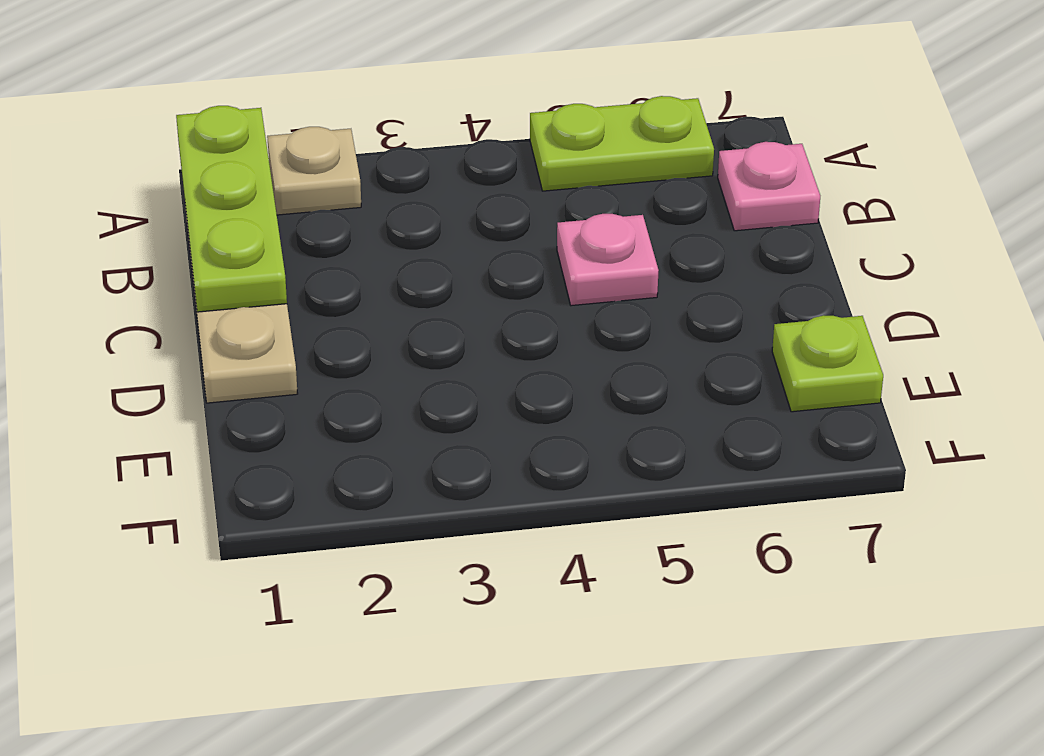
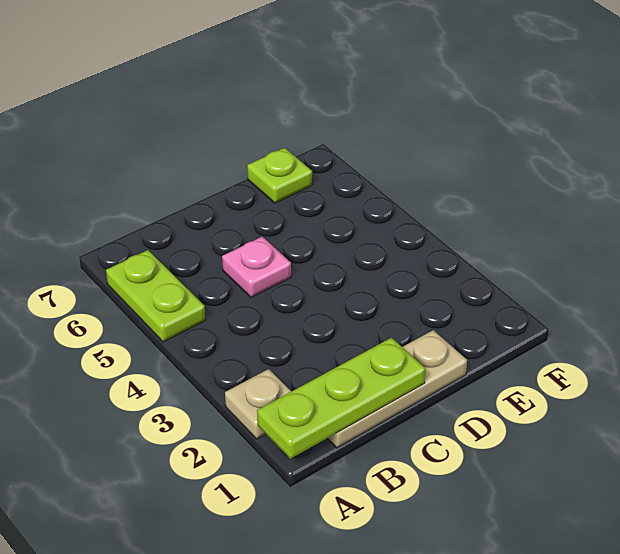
pink 1x1 plate [718,142,820,231] -> none

